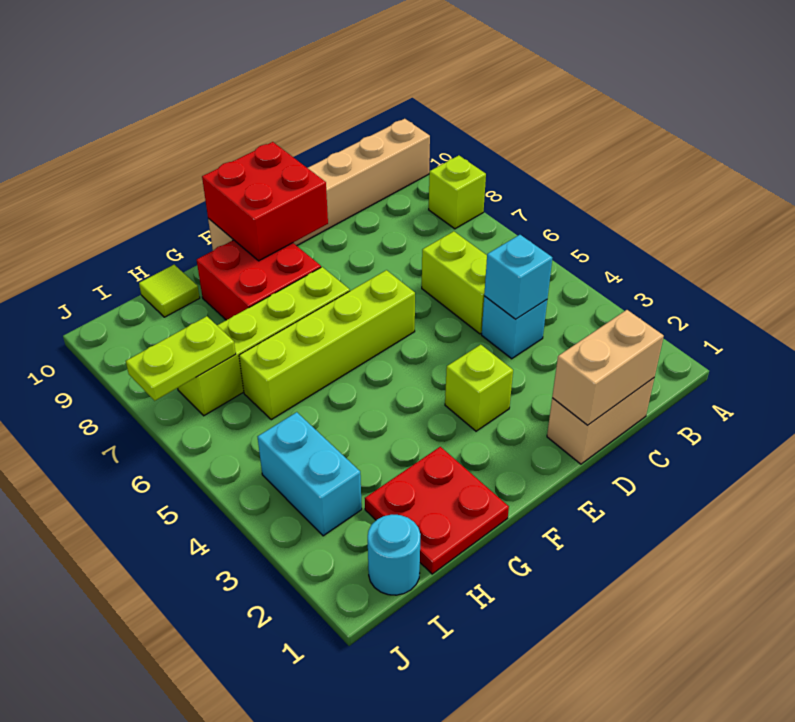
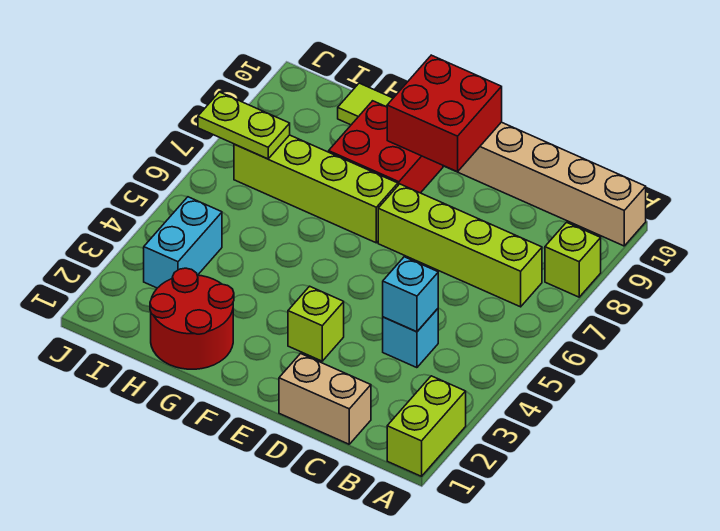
tan 1x2 brick [552,310,664,425] -> none
lime 1x2 brick [422,231,487,334] -> lime 1x2 brick moved to [387,376,466,476]
lime 1x4 brick [239,270,415,420] -> lime 1x4 brick moved to [378,184,542,307]
red 2x2 plate [365,447,509,574] -> red 2x2 round brick [150,268,234,369]
cyan 1x1 round brick [368,515,421,595] -> none

